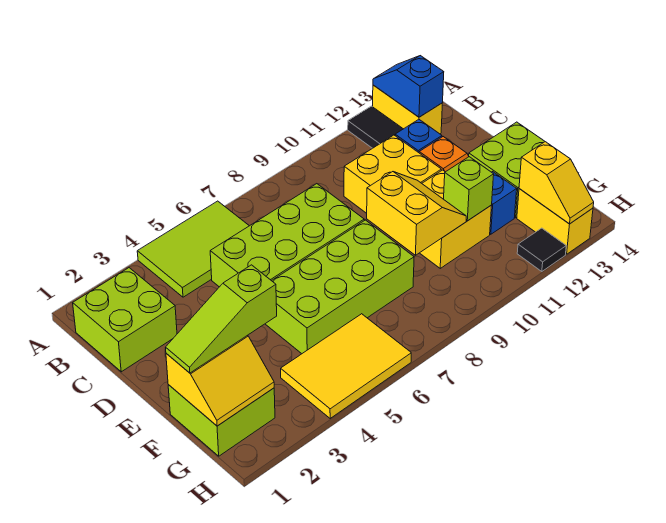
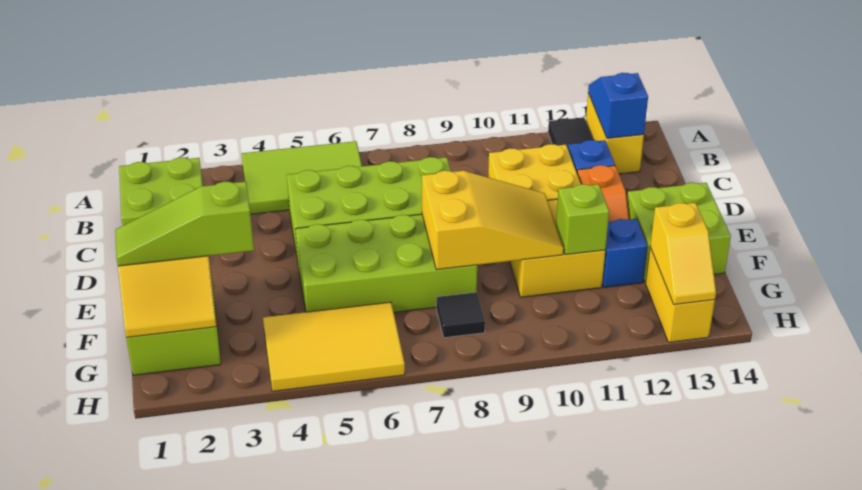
yellow 2x2 slope [367,172,466,255] -> yellow 2x3 slope [422,171,564,270]
black 1x1 tile [517,228,566,272] -> black 1x1 tile moved to [436,292,485,338]

